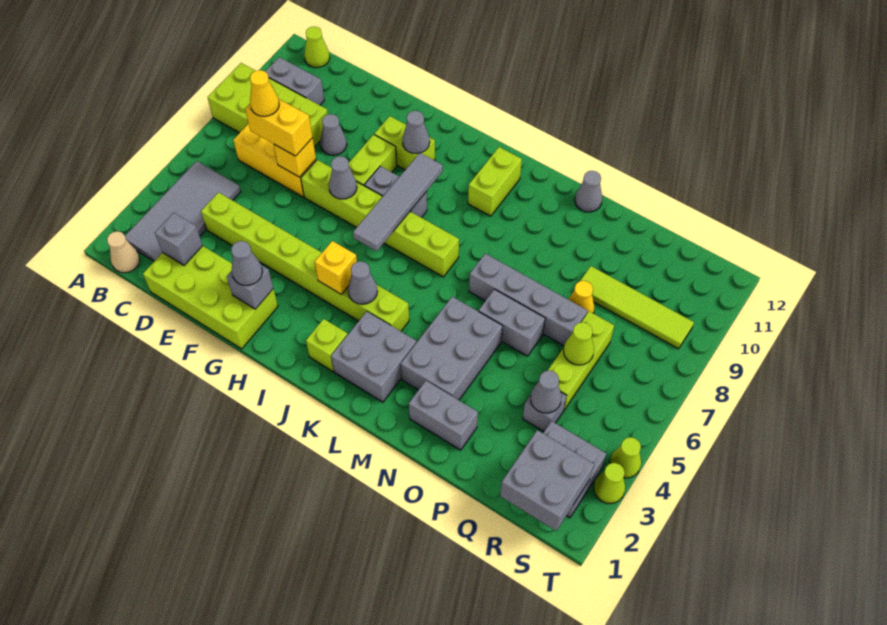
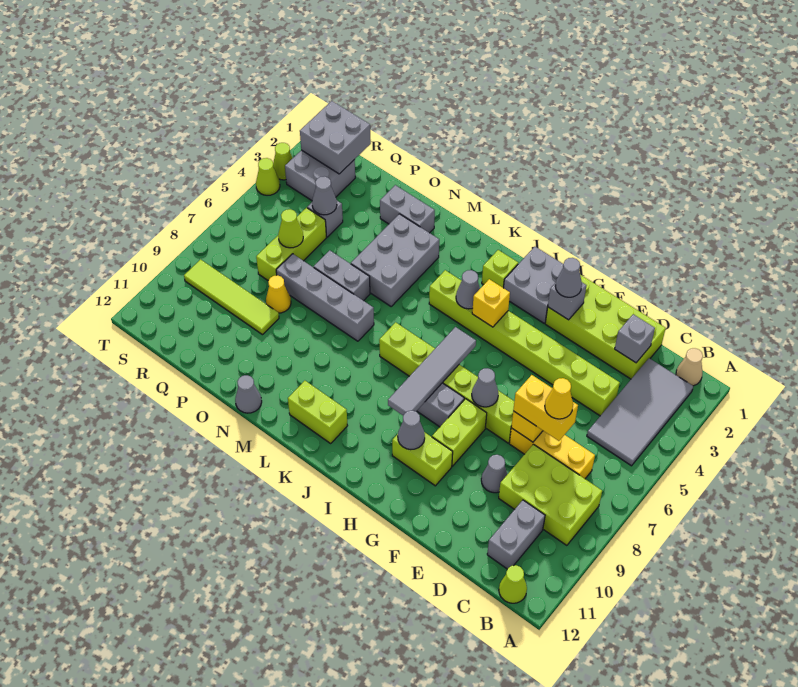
lime 2x4 brick [208,63,328,147] -> lime 2x3 brick [499,444,602,545]
grey 1x2 brick [265,57,324,105] -> grey 1x2 brick turned to [487,500,545,569]
grey 2x2 brick [331,312,416,402] -> grey 2x2 brick moved to [504,247,563,323]
lime 1x2 brick [468,147,522,216] -> lime 1x2 brick turned to [288,381,348,443]

